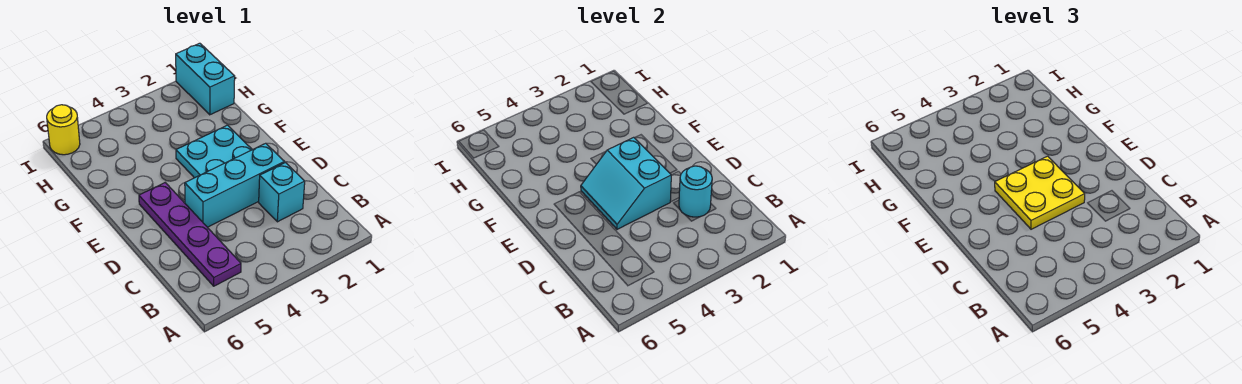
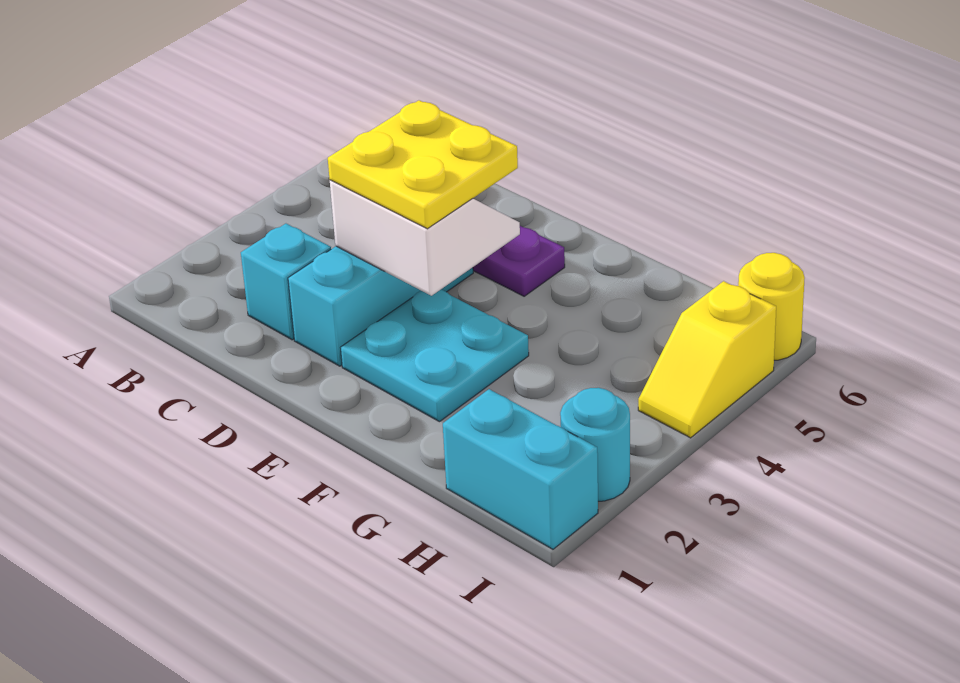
cyan 1x1 round brick [679,166,712,217] -> cyan 1x1 round brick moved to [560,388,630,501]
cyan 2x2 slope [581,137,671,229] -> white 2x2 slope [330,180,520,296]
none -> yellow 1x2 slope [638,281,776,438]

